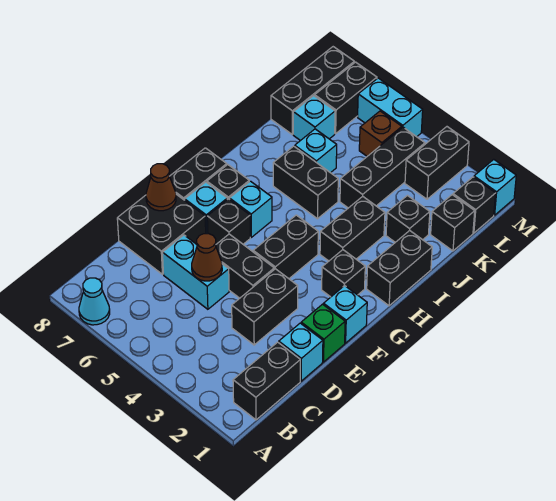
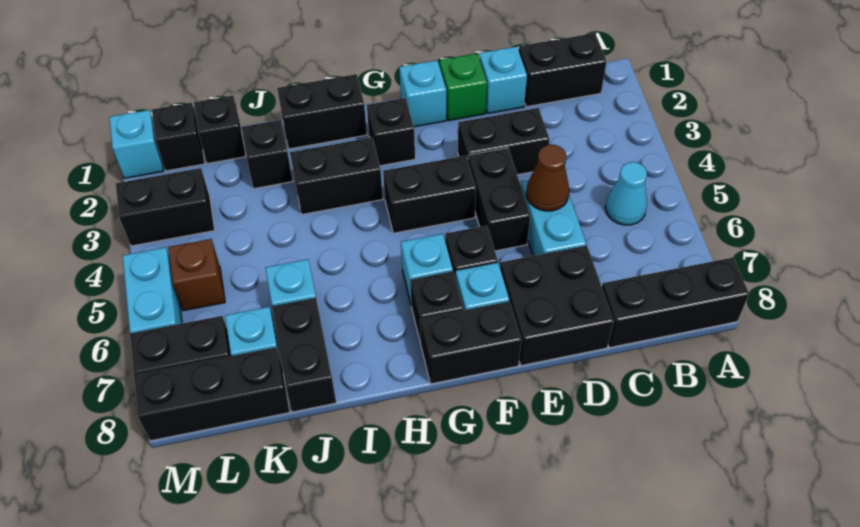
cyan 1x1 cone [79,278,110,325] -> cyan 1x1 cone moved to [605,162,647,225]
brown 1x1 cone [146,164,176,211] -> none
black 1x2 brick [273,146,338,219] -> black 1x2 brick moved to [272,298,336,412]
black 1x3 brick [340,127,425,208] -> black 1x3 brick moved to [602,258,749,348]

